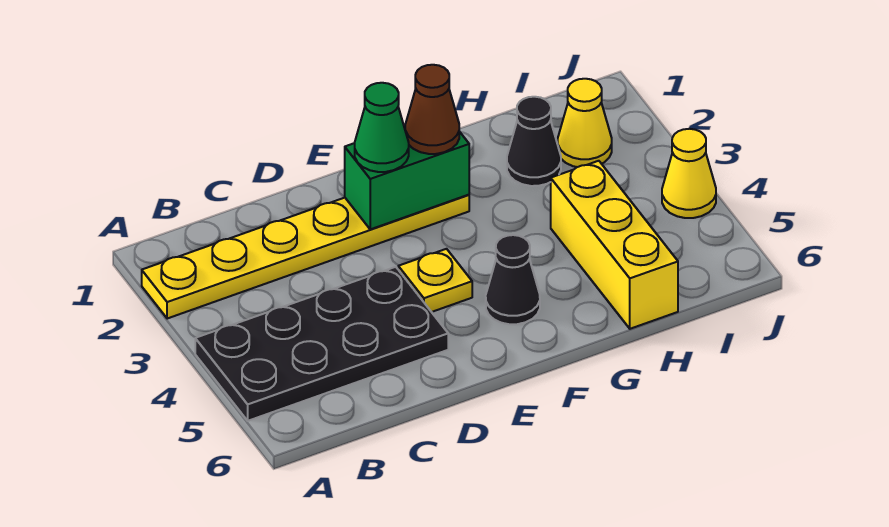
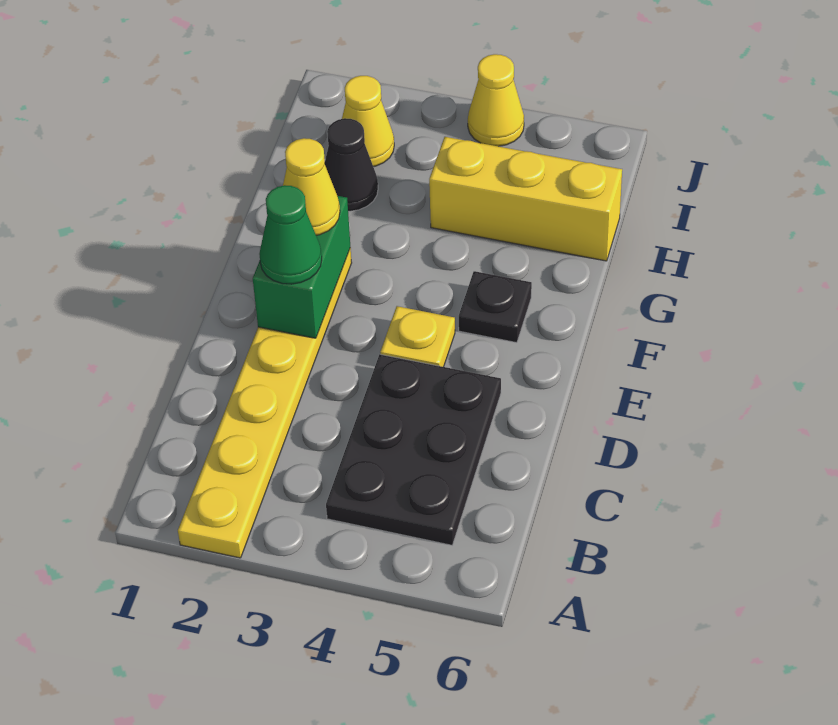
black 2x4 plate [195,267,448,421] -> black 2x3 plate [326,354,501,545]
brown 1x1 cone [405,65,459,154] -> yellow 1x1 cone [283,138,340,235]
black 1x1 cone [486,235,540,324] -> black 1x1 plate [459,271,532,343]

